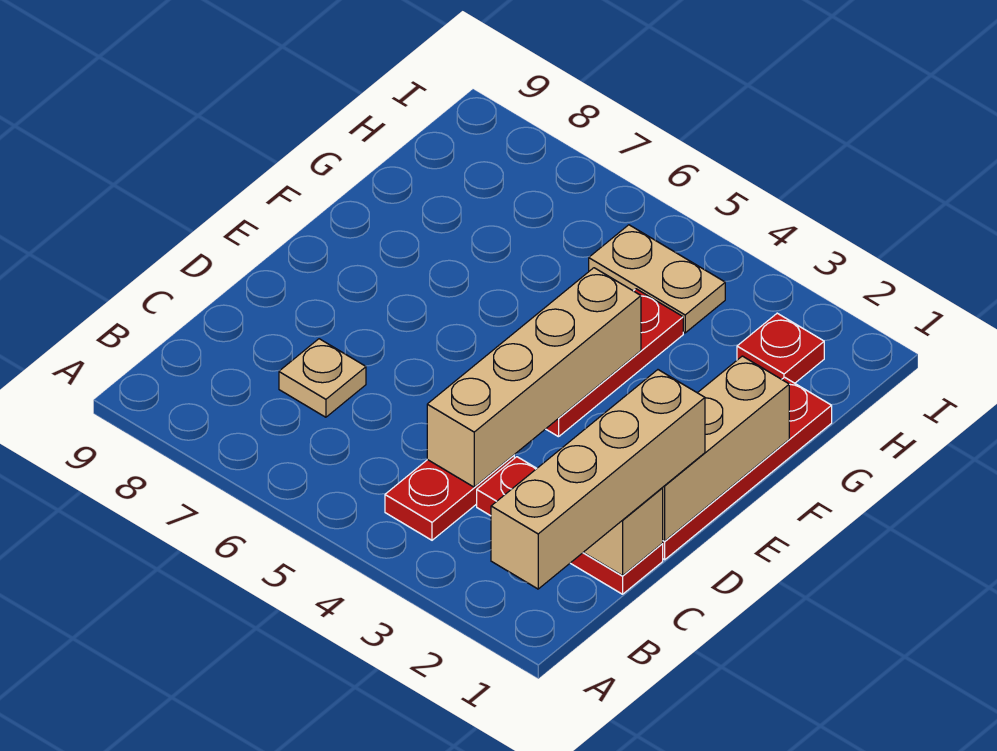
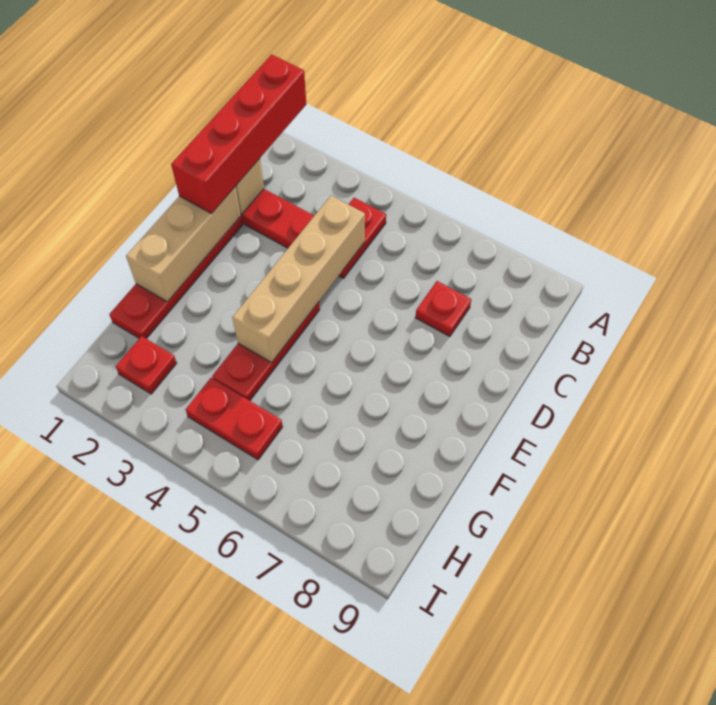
tan 1x4 brick [491,370,705,589] -> red 1x4 brick [171,55,306,213]
tan 1x1 plate [279,339,366,417] -> red 1x1 plate [415,281,471,337]
tan 1x2 plate [589,225,725,333] -> red 1x2 plate [186,378,283,460]

